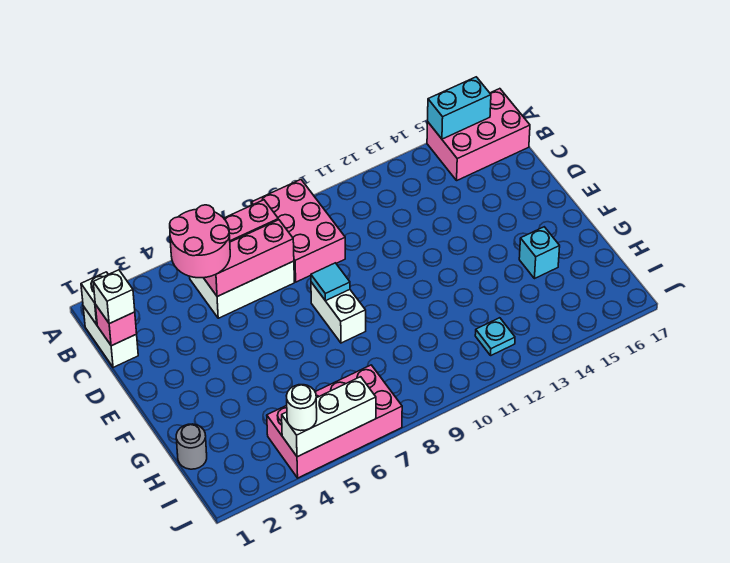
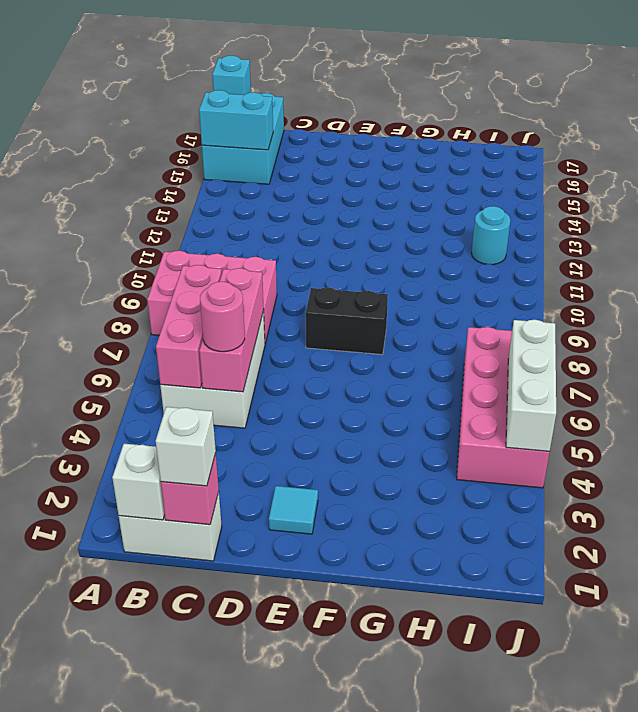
pink 2x3 brick [427,89,530,180] -> cyan 2x3 brick [202,93,284,184]
cyan 1x2 brick [428,77,491,139] -> cyan 1x2 brick turned to [199,90,273,150]
pink 2x2 round brick [170,205,230,278] -> pink 1x1 round brick [200,282,245,352]
white 1x2 brick [311,282,366,343] -> black 1x2 brick [306,287,388,355]
cyan 1x1 tile [311,263,350,301] -> cyan 1x1 tile moved to [269,486,318,534]
cyan 1x1 brick [519,227,560,279] -> cyan 1x1 brick moved to [212,56,251,95]
grey 1x1 round brick [176,424,207,469] -> none
cyan 1x1 plate [475,318,515,355] -> cyan 1x1 round brick [472,206,510,265]
white 1x1 round brick [286,385,317,431] -> none

